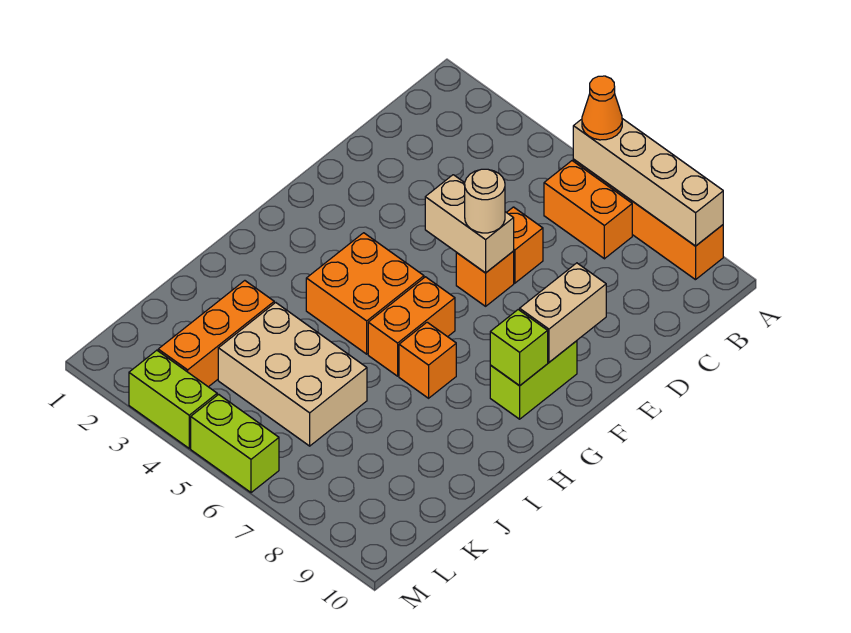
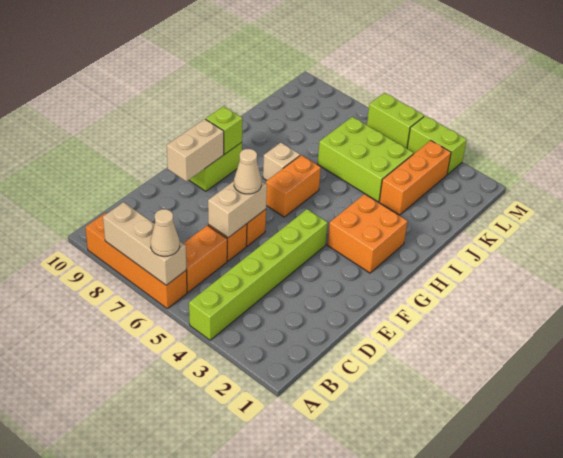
none -> lime 1x6 brick [189,209,328,340]
tan 1x4 brick [573,119,723,246] -> tan 1x3 brick [103,202,186,285]
orange 1x1 cone [582,76,622,140] -> tan 1x1 cone [151,209,180,256]
orange 1x2 brick [544,161,632,259] -> orange 1x2 brick turned to [183,225,227,292]
tan 1x2 brick [425,175,514,273] -> tan 1x2 brick turned to [208,181,267,238]
tan 1x1 round brick [465,169,505,233] -> tan 1x1 cone [234,149,262,194]
orange 2x2 brick [306,233,424,354] -> orange 2x2 brick moved to [328,194,408,273]
orange 1x1 brick [399,322,456,398] -> tan 1x1 brick [263,143,300,180]
tan 2x3 brick [218,303,367,446] -> lime 2x3 brick [318,117,414,202]

